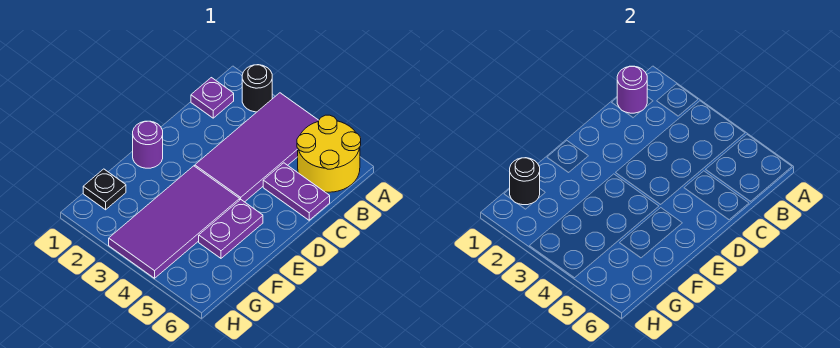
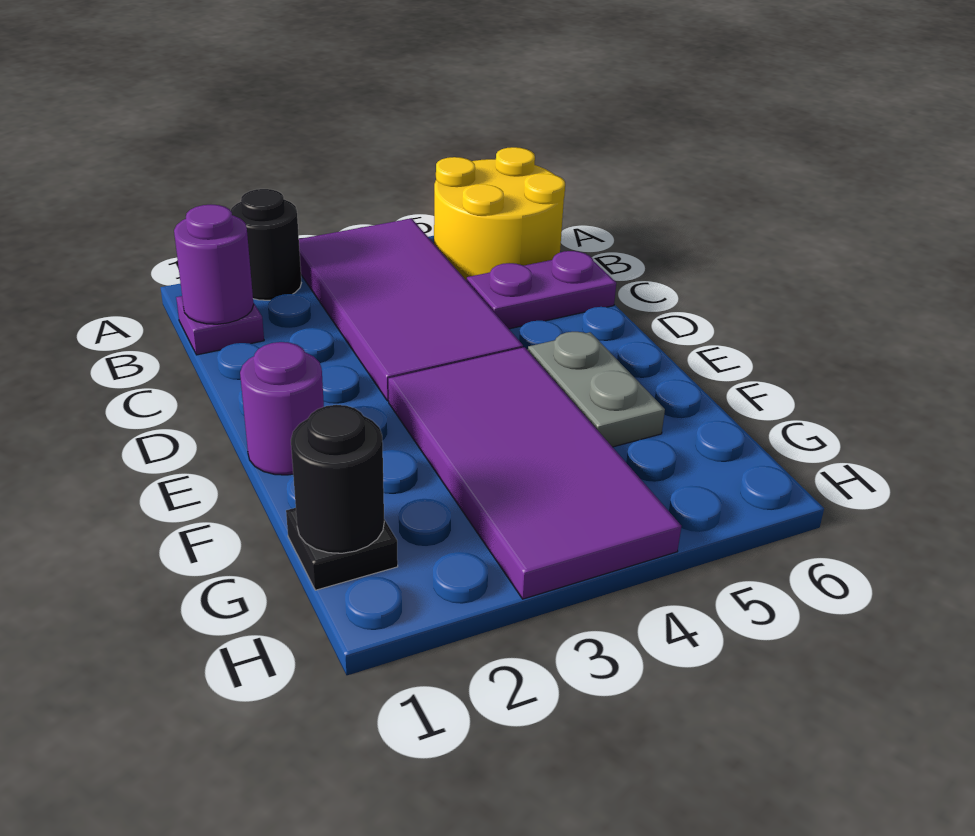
purple 1x2 plate [199,200,263,258] -> grey 1x2 plate [528,332,665,447]

